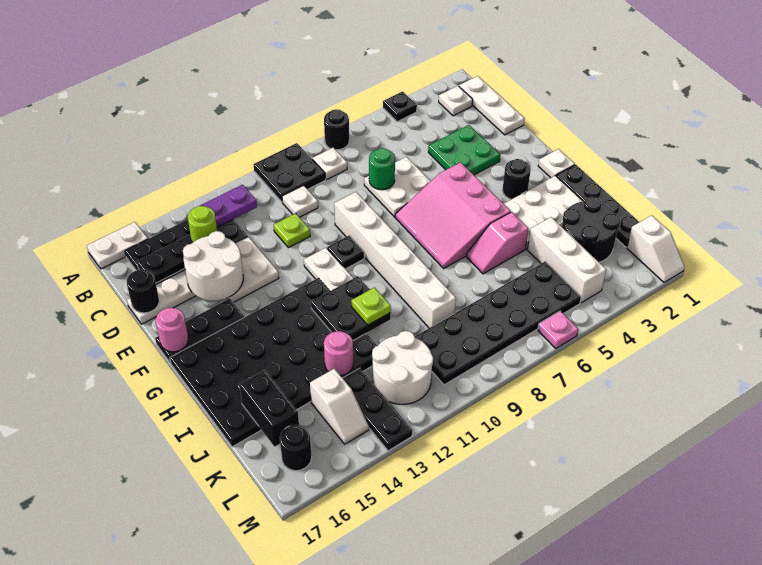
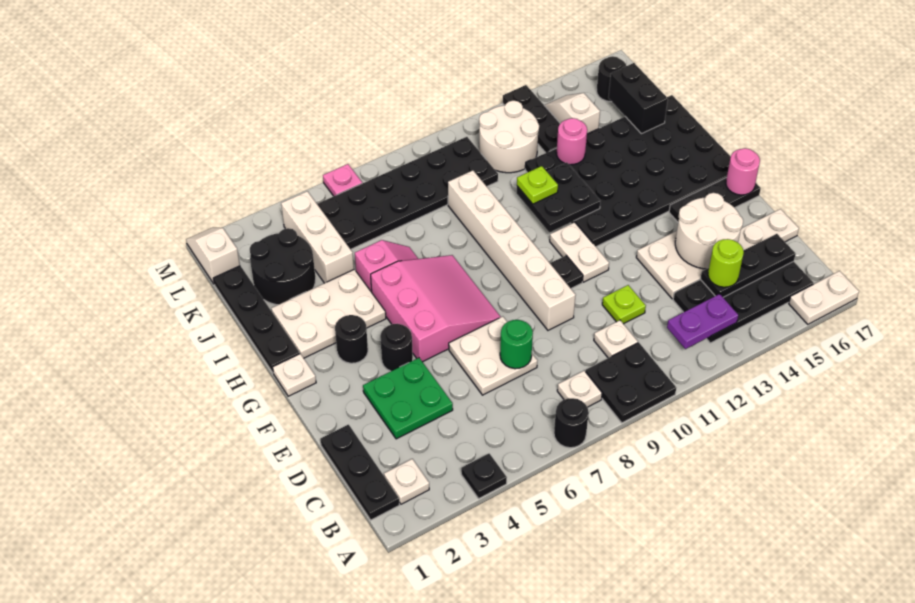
white 1x3 plate [459,76,524,135] -> black 1x3 plate [320,425,399,520]
black 1x1 round brick [127,270,159,313] -> black 1x1 round brick moved to [380,324,413,371]

